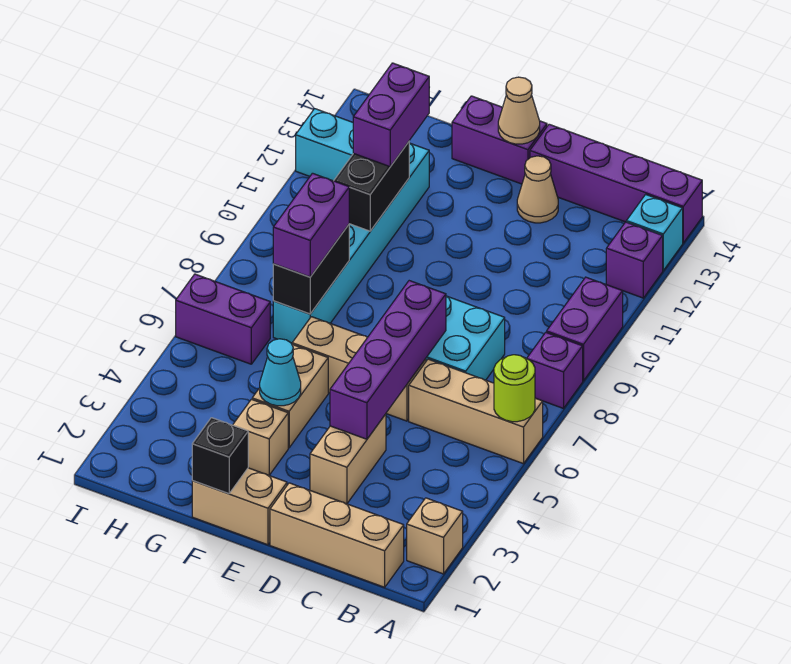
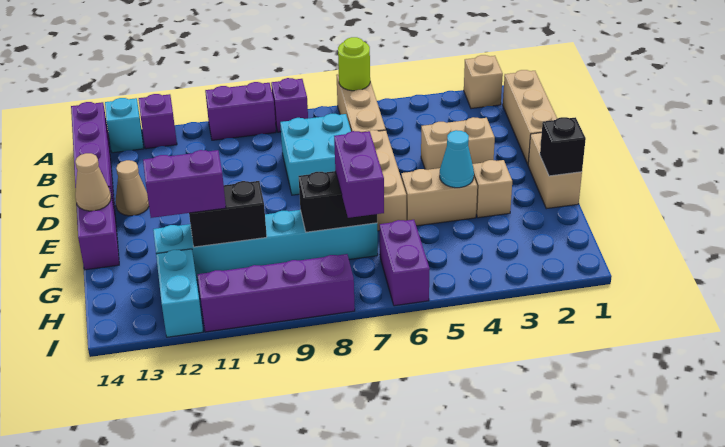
purple 1x4 brick [330,281,446,439] -> purple 1x4 brick moved to [197,254,355,332]
purple 1x2 brick [273,173,349,277] -> purple 1x2 brick turned to [334,131,384,218]

